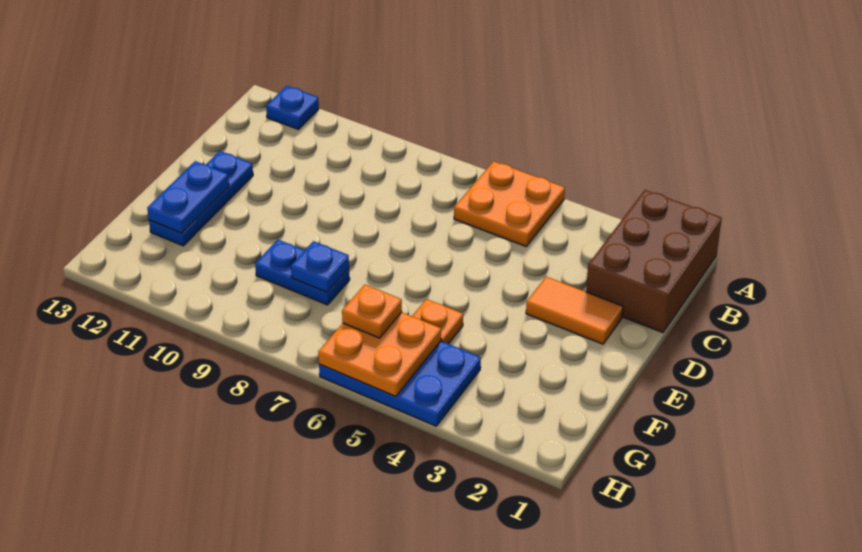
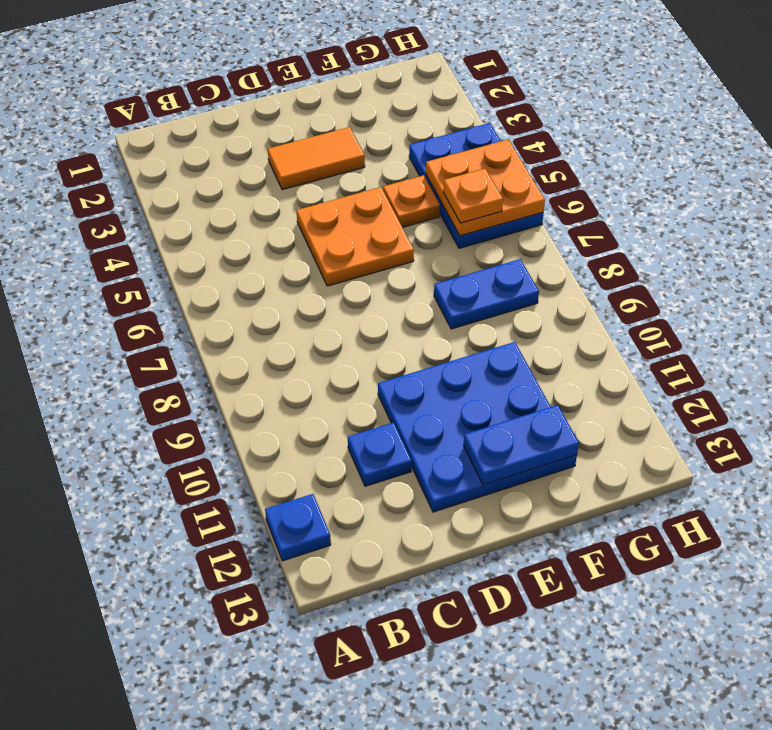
brown 2x3 brick [586,190,722,333] -> none
orange 2x2 plate [454,161,565,246] -> orange 2x2 plate moved to [297,187,414,286]
orange 1x2 tile [526,277,623,344] -> orange 1x2 tile turned to [268,127,365,190]
blue 1x3 plate [149,151,253,246] -> blue 3x3 plate [378,342,577,512]
blue 1x2 plate [255,240,350,305] -> blue 1x2 plate turned to [434,259,539,329]
blue 1x1 plate [291,241,349,292] -> blue 1x1 plate moved to [348,423,412,486]

